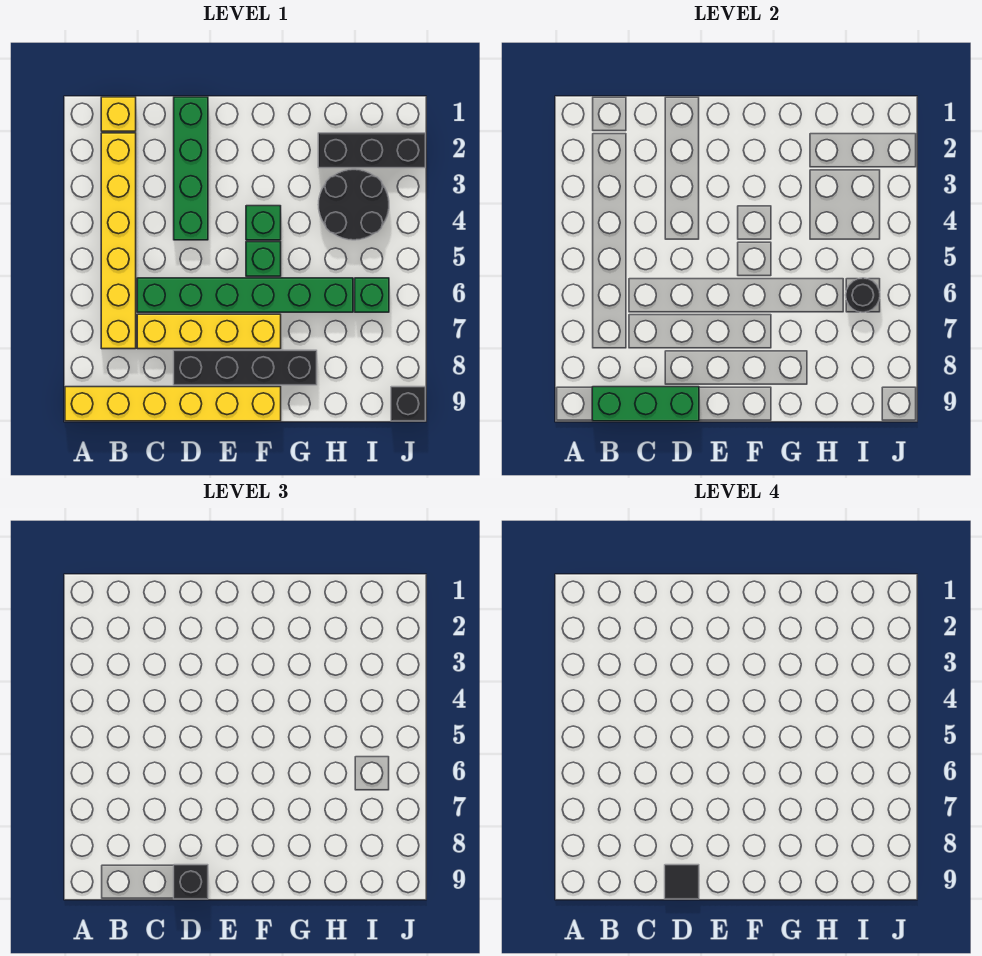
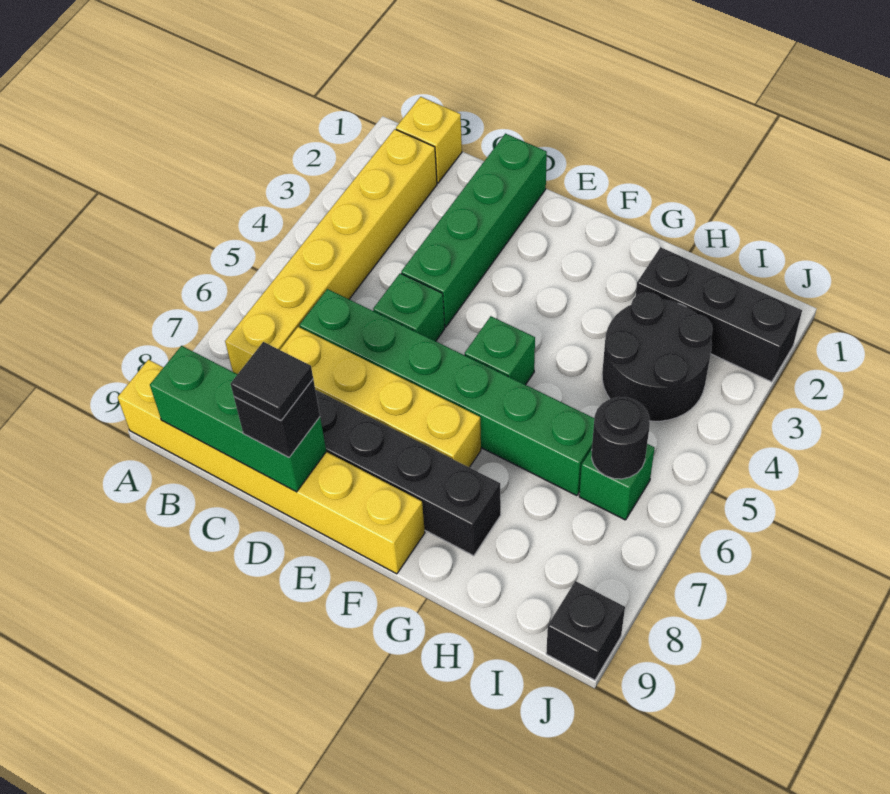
green 1x1 brick [246,206,281,240] -> green 1x1 brick moved to [373,273,445,341]

